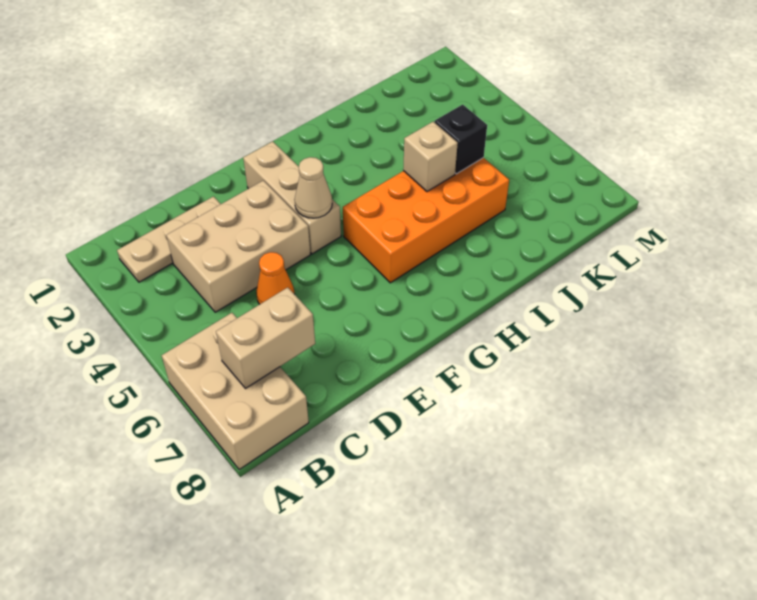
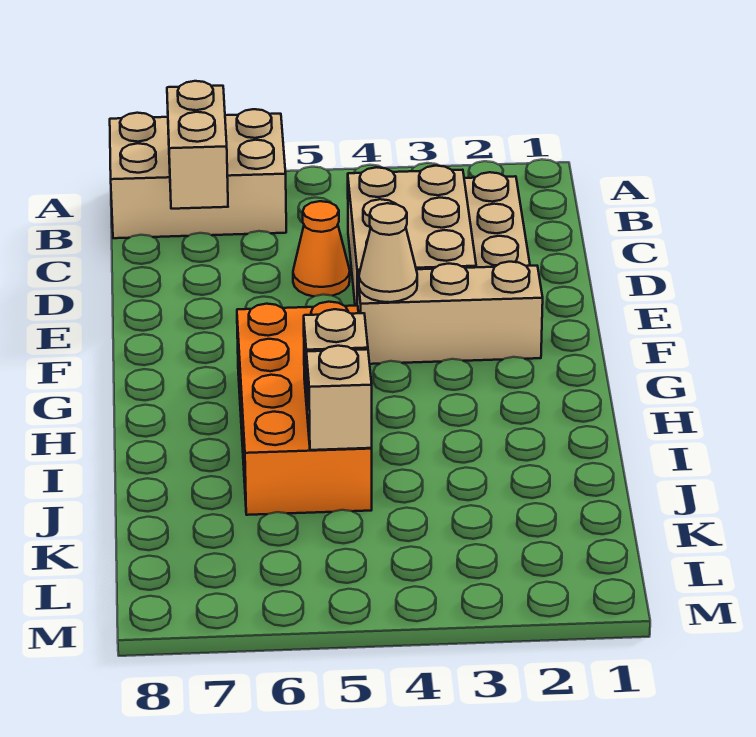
black 1x1 brick [434,105,487,174] -> tan 1x1 brick [306,346,372,450]

